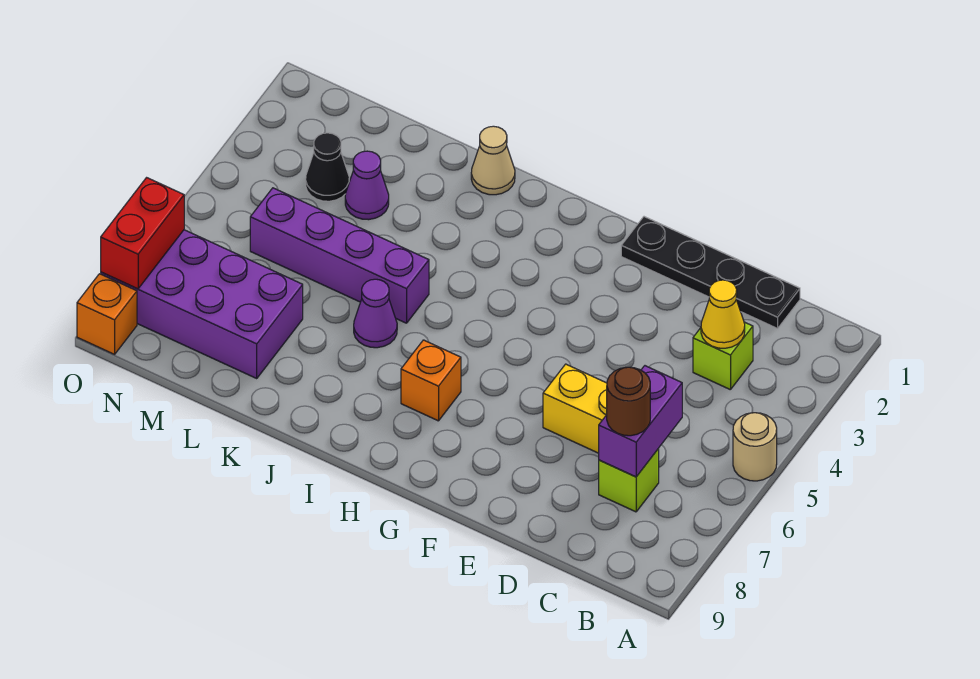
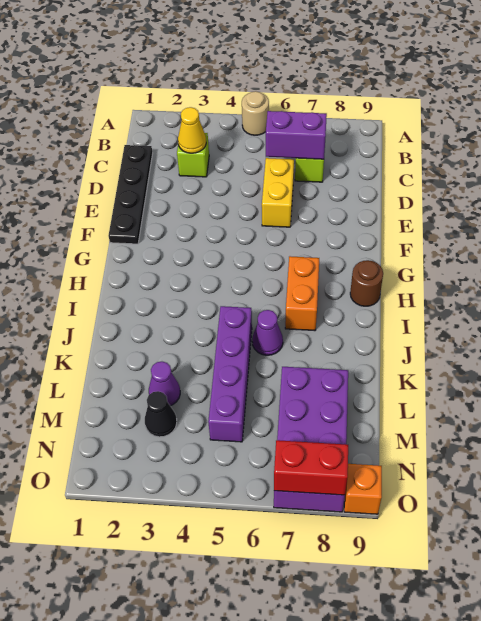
brown 1x1 round brick [607,367,650,436] -> brown 1x1 round brick moved to [350,260,383,306]
orange 1x1 brick [401,340,461,421] -> orange 1x2 brick [285,256,319,331]
tan 1x1 cone [471,126,515,195] -> none

